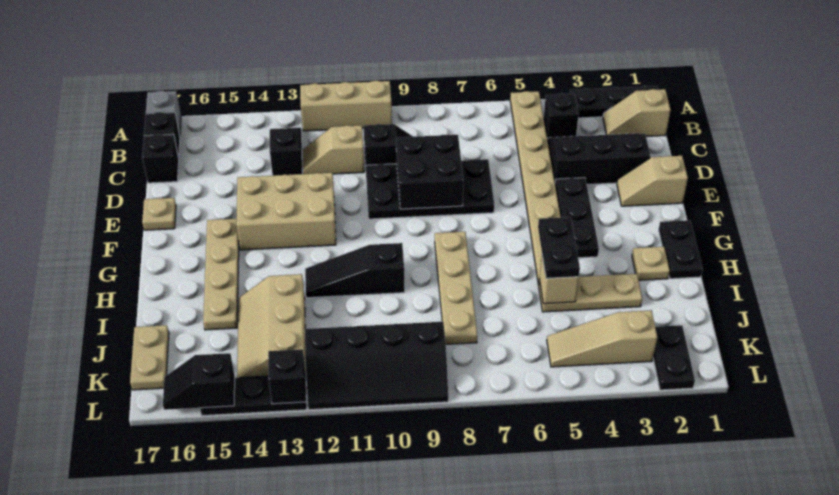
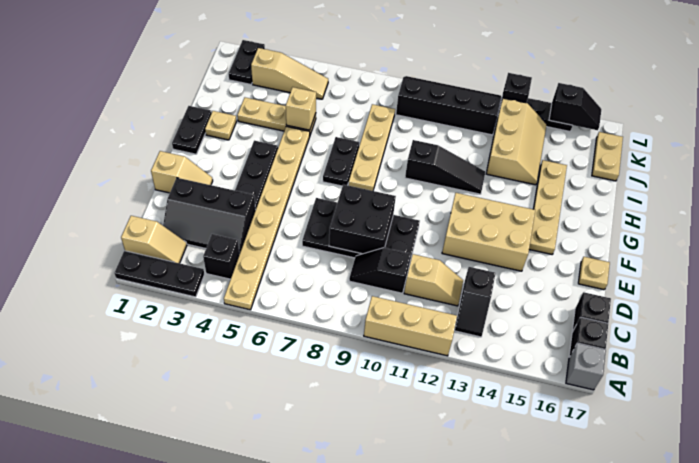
black 1x2 plate [538,217,580,278] -> black 1x2 plate moved to [323,137,359,186]

